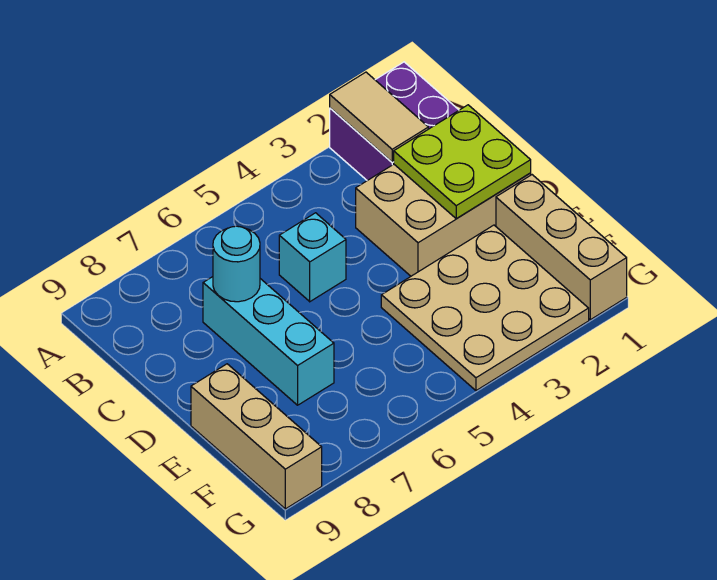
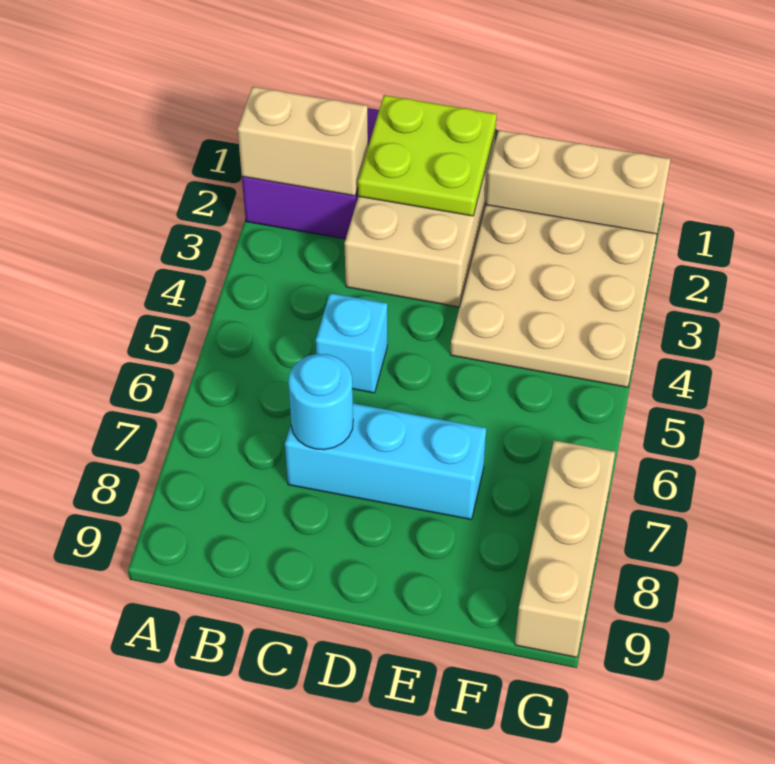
tan 1x2 tile [330,72,428,162] -> tan 1x2 brick [237,87,368,196]
tan 1x3 brick [191,364,322,509] -> tan 1x3 brick turned to [515,440,615,657]

